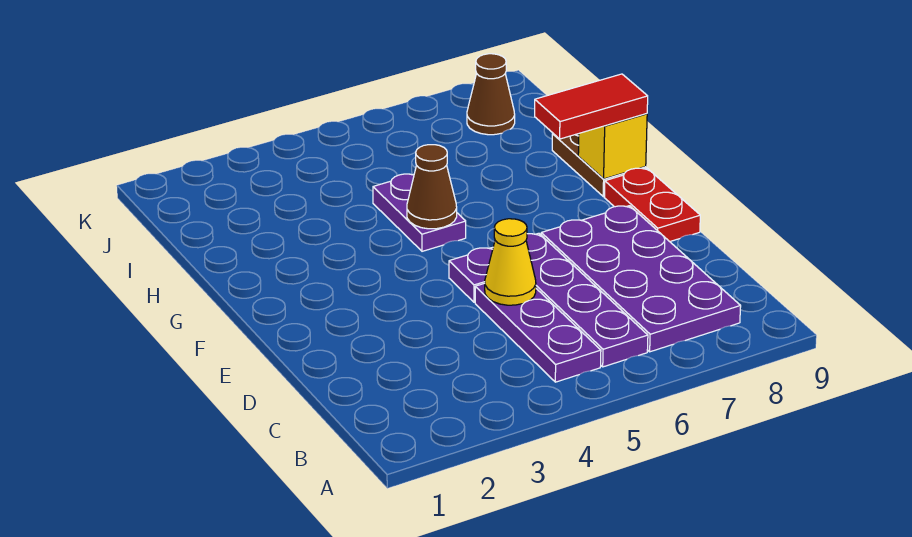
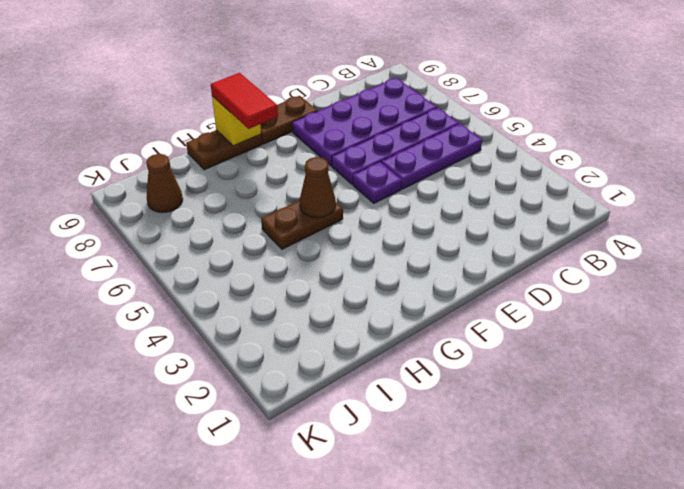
yellow 1x1 cone [485,219,536,305] -> none
red 1x2 plate [604,168,700,242] -> brown 1x2 plate [260,96,318,144]
purple 1x2 plate [373,174,466,251] -> brown 1x2 plate [261,200,343,249]

